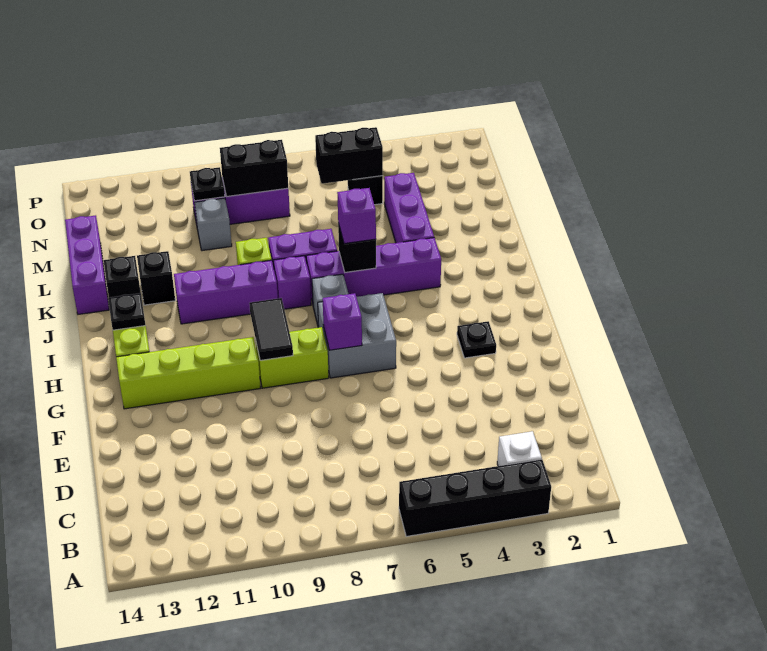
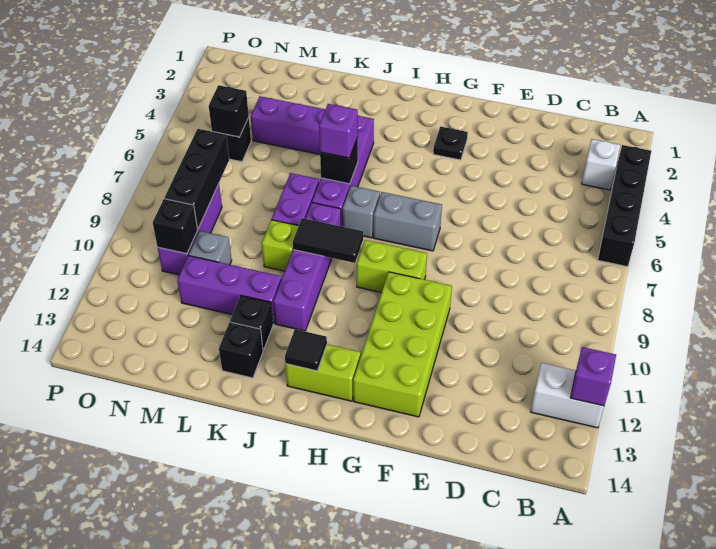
none -> white 1x2 brick [531,363,604,428]
grey 2x2 brick [318,293,396,378] -> grey 1x2 brick [373,192,442,251]
purple 1x1 brick [323,293,362,350] -> purple 1x1 brick moved to [571,347,616,406]
lime 1x2 brick [255,327,329,388] -> lime 1x2 brick turned to [357,240,427,293]
black 1x2 tile [249,298,293,360] -> black 1x2 tile moved to [293,218,363,263]
lime 1x4 brick [116,337,260,409] -> lime 2x4 brick [353,272,452,417]
black 1x1 plate [108,293,146,330] -> black 1x1 tile [285,329,327,371]
purple 1x3 brick [65,215,109,314] -> purple 1x3 brick moved to [177,256,282,324]
black 1x2 brick [315,127,383,184] -> black 1x1 brick [209,85,249,137]
black 1x2 brick [220,140,288,196] -> black 1x3 brick [165,129,229,229]
black 1x1 plate [190,167,225,201] -> black 1x1 brick [153,199,198,254]

